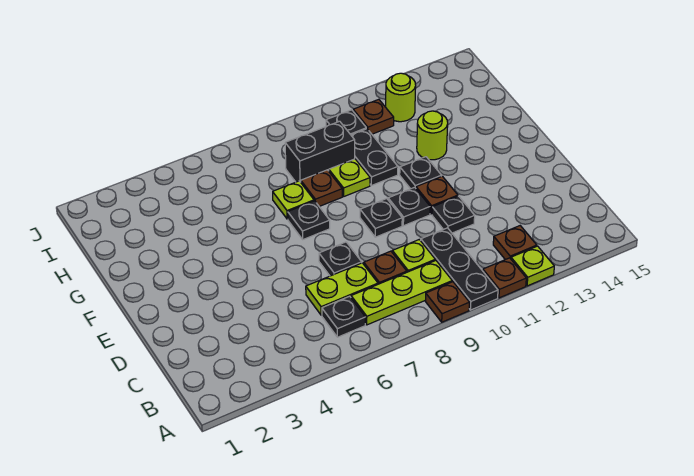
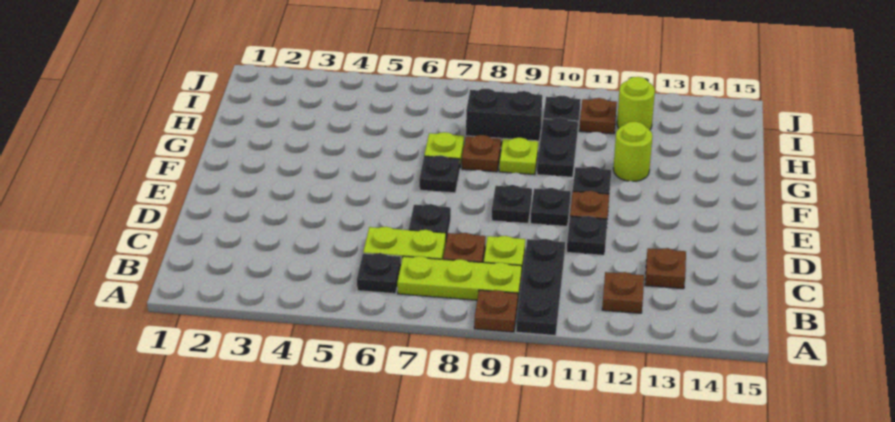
brown 1x1 plate [483,258,526,298] -> brown 1x1 plate moved to [645,248,686,289]
lime 1x1 plate [511,246,554,286] -> none

